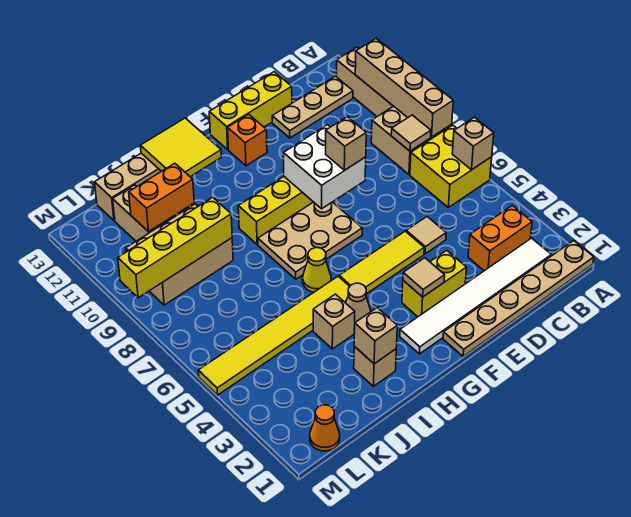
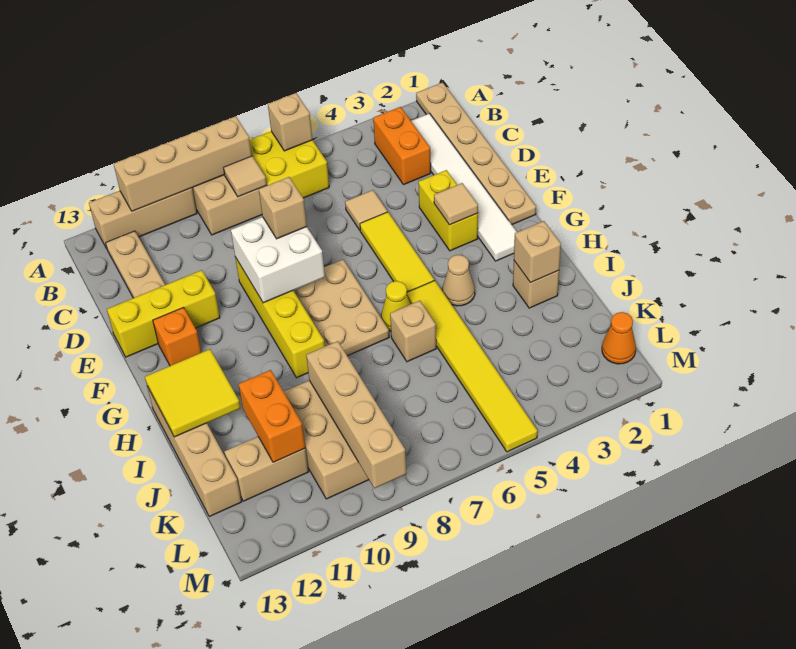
yellow 1x3 brick [209,72,292,149] -> yellow 1x3 brick turned to [107,270,220,357]
tan 1x1 brick [313,294,355,349] -> tan 1x1 brick moved to [390,301,436,362]
yellow 1x4 brick [118,197,232,298] -> tan 1x4 brick [306,341,407,488]

